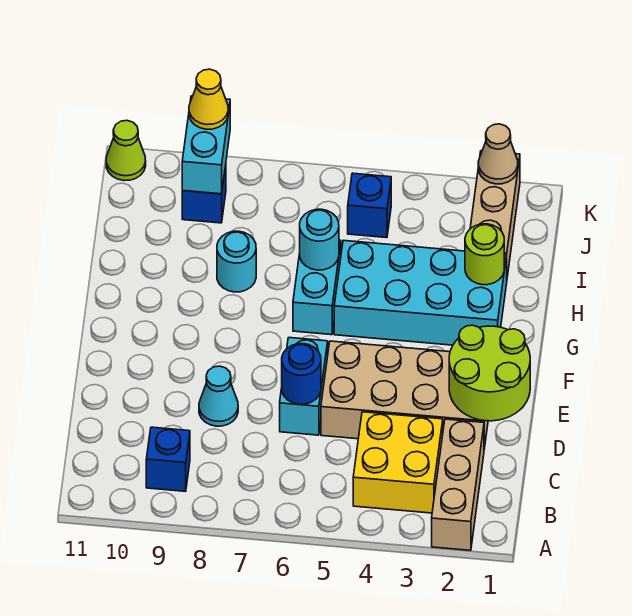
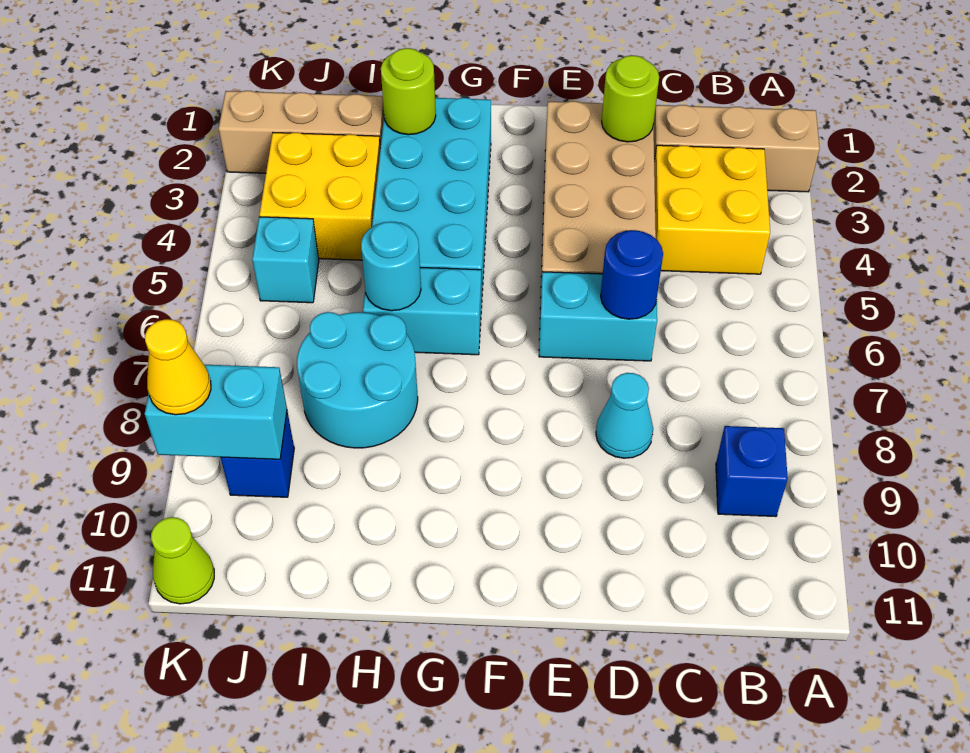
lime 2x2 round brick [449,325,530,421] -> lime 1x1 round brick [602,56,659,142]
cyan 1x1 round brick [217,231,256,292] -> cyan 2x2 round brick [297,312,418,448]
none -> yellow 2x2 brick [260,133,380,260]
blue 1x1 brick [348,173,391,238] -> cyan 1x1 brick [252,217,319,303]
tan 1x1 cone [478,124,518,184] -> none

